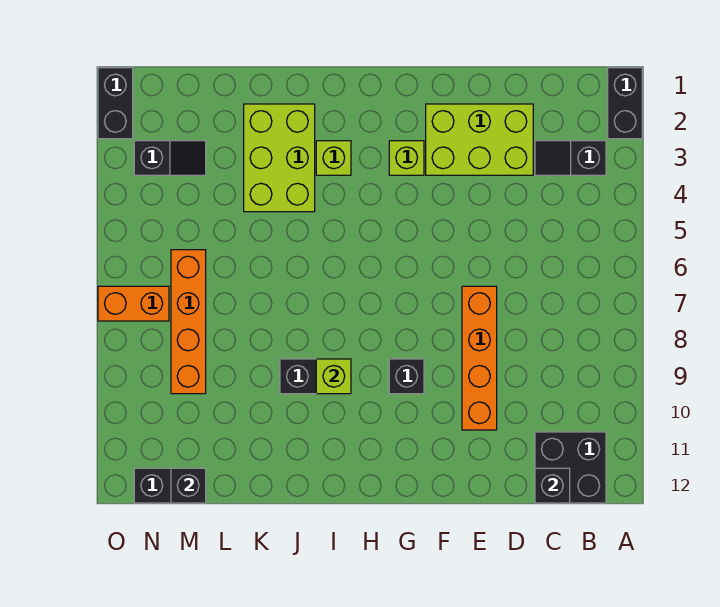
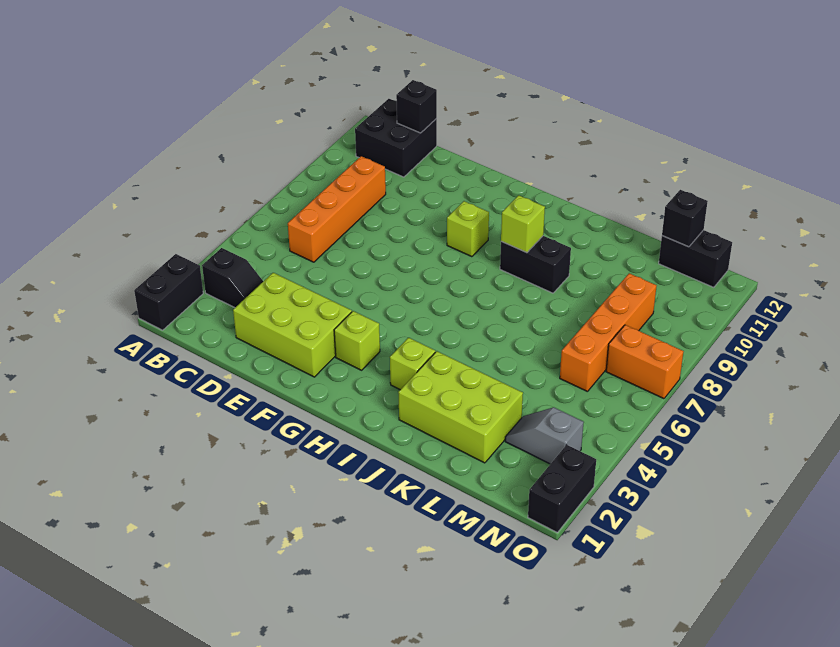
orange 1x4 brick [462,286,497,430] -> orange 1x4 brick moved to [288,156,386,262]
black 1x1 brick [389,359,424,394] -> lime 1x1 brick [447,201,489,257]
lime 2x3 brick [244,104,315,212] -> lime 2x3 brick turned to [398,351,523,463]
black 1x2 slope [134,141,206,175] -> grey 1x2 slope [505,407,584,464]

